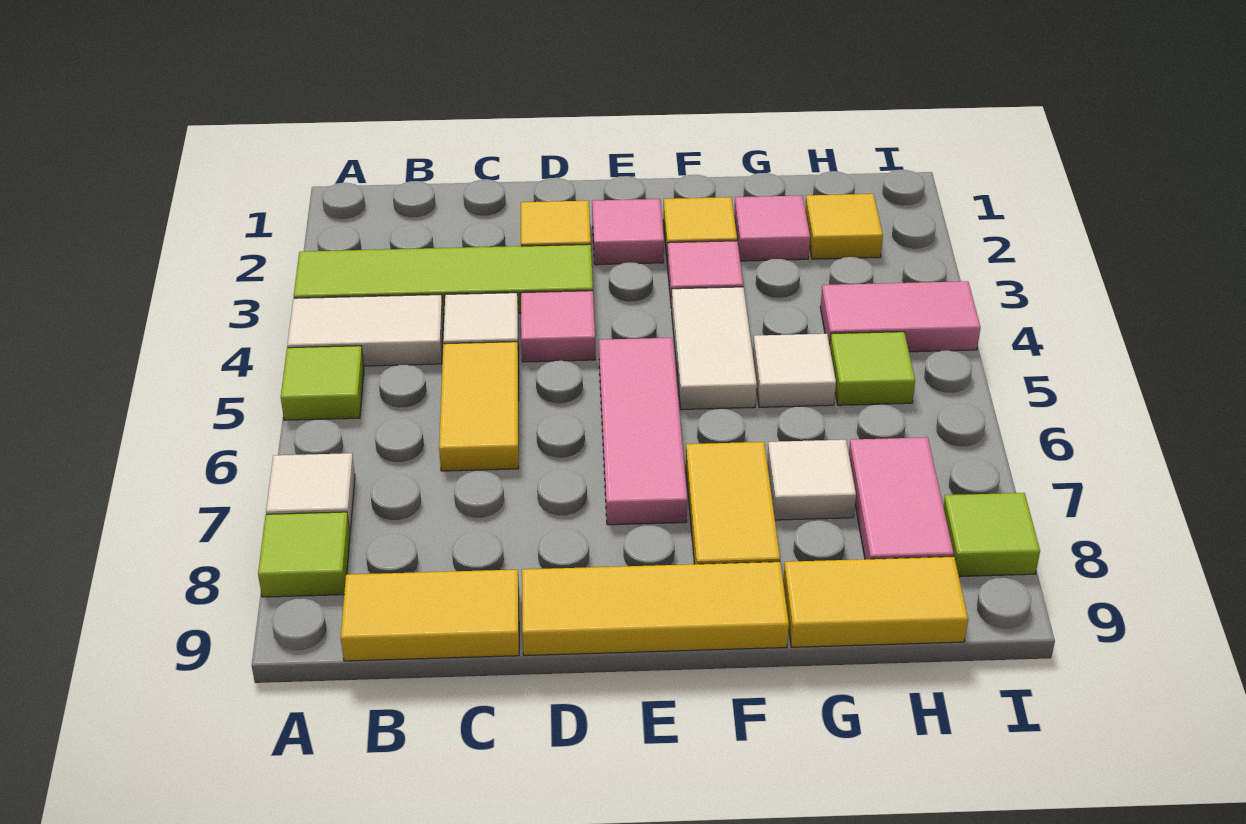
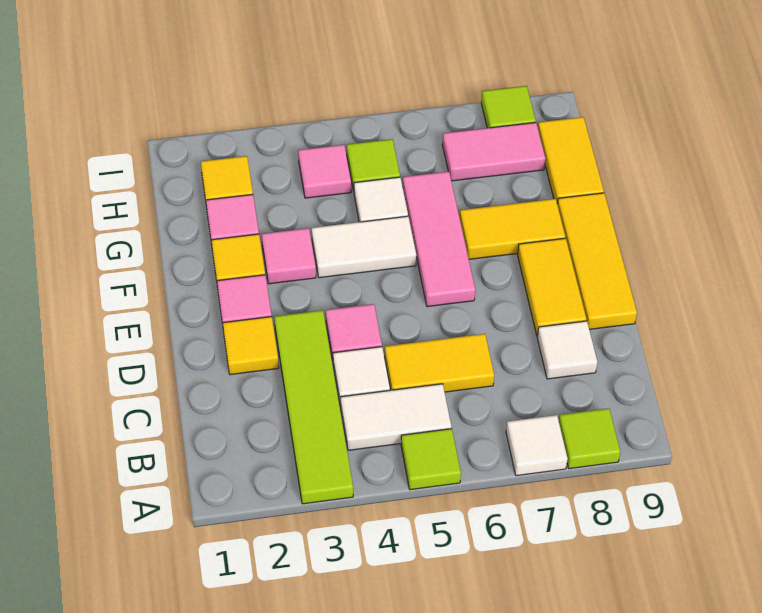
white 1x2 tile [287,295,443,366] -> white 1x2 tile turned to [341,384,451,450]
yellow 1x2 tile [341,570,519,661] -> yellow 1x2 tile moved to [518,238,586,336]
pink 1x3 tile [599,338,687,525] -> pink 1x3 tile turned to [403,171,475,307]
white 1x1 tile [767,440,856,520] -> white 1x1 tile moved to [537,321,597,379]
pink 1x2 tile [820,281,981,352] -> pink 1x1 tile [298,145,351,198]

